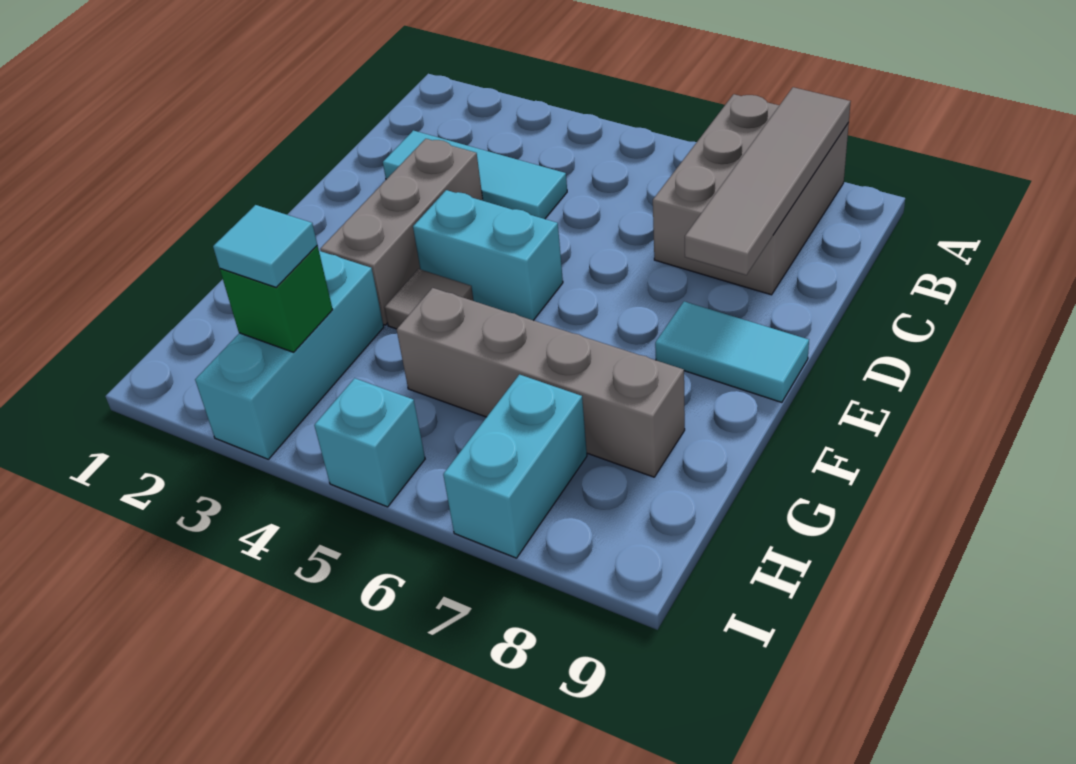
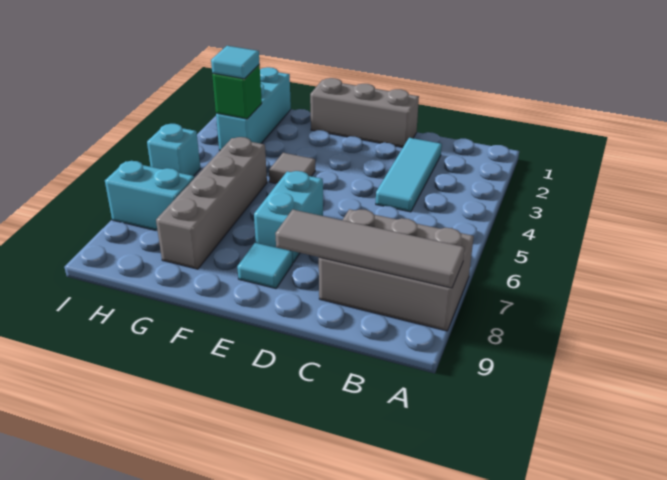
grey 1x3 brick [320,139,483,325] -> grey 1x3 brick moved to [310,78,419,147]
cyan 1x2 brick [413,190,563,320] -> cyan 1x2 brick moved to [254,171,323,263]
cyan 1x2 tile [655,301,809,402] -> cyan 1x1 tile [237,243,292,289]
cyan 1x3 brick [195,251,384,459] -> cyan 1x3 brick turned to [216,67,291,150]

